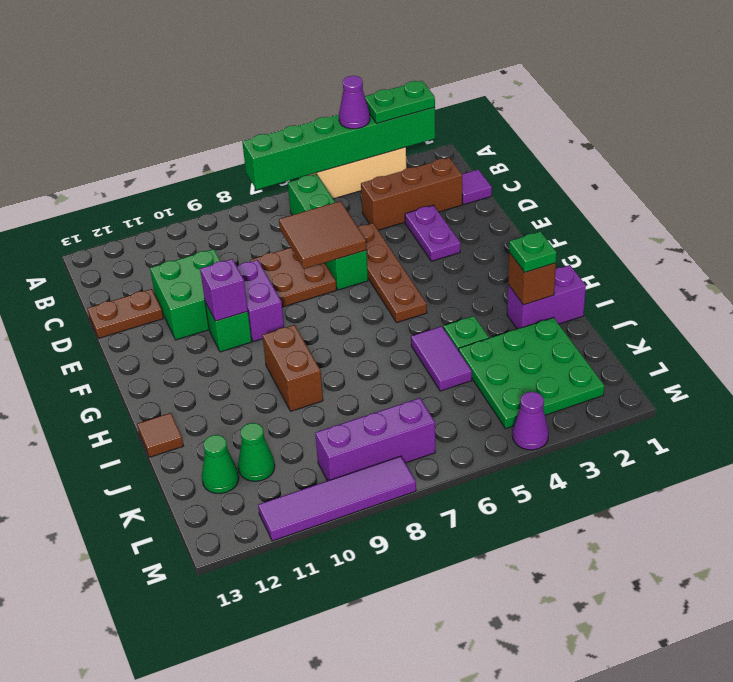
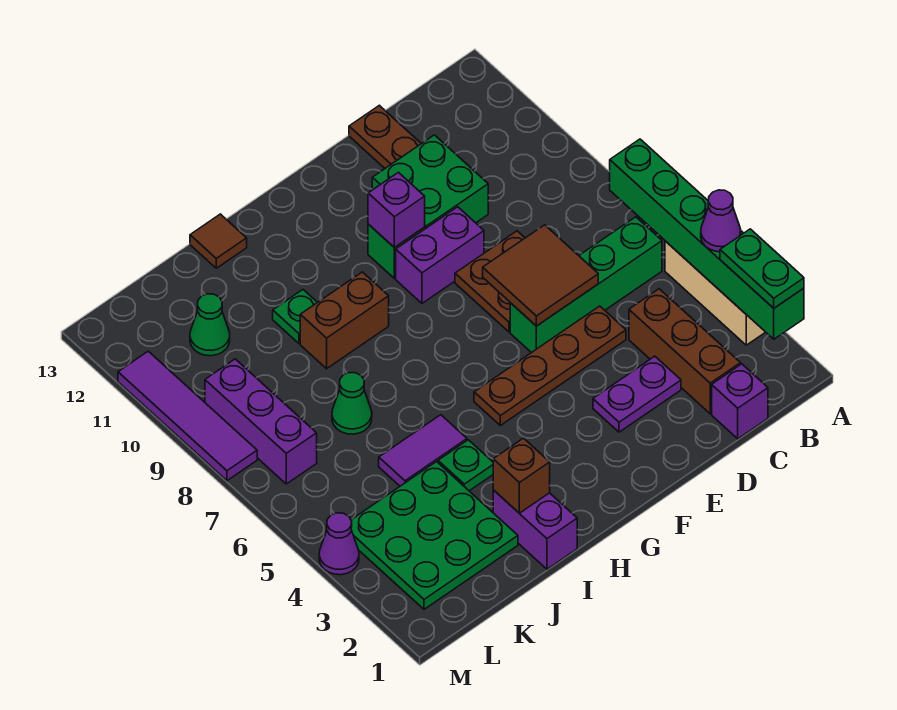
purple 1x1 tile [462,170,492,204] -> purple 1x1 brick [712,364,768,439]
green 1x1 plate [509,232,557,272] -> green 1x1 plate moved to [273,290,317,343]
green 1x1 cone [202,435,239,494] -> green 1x1 cone moved to [332,373,372,434]

